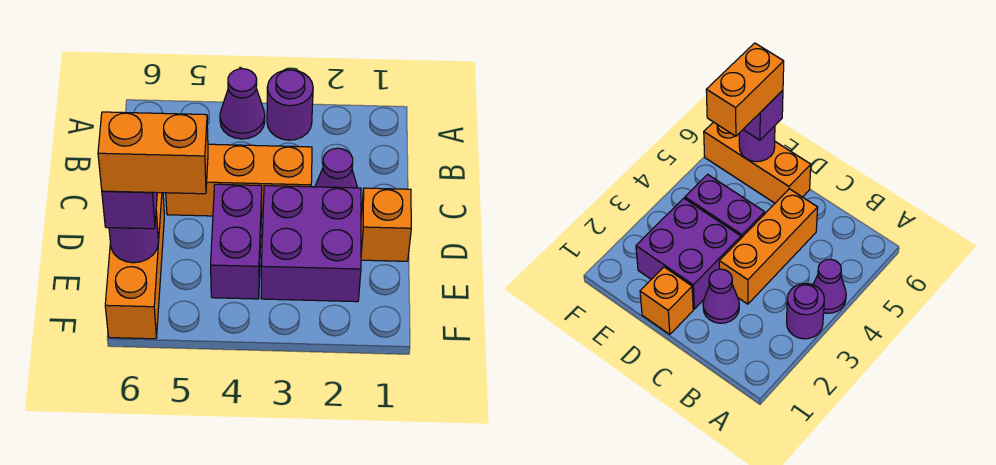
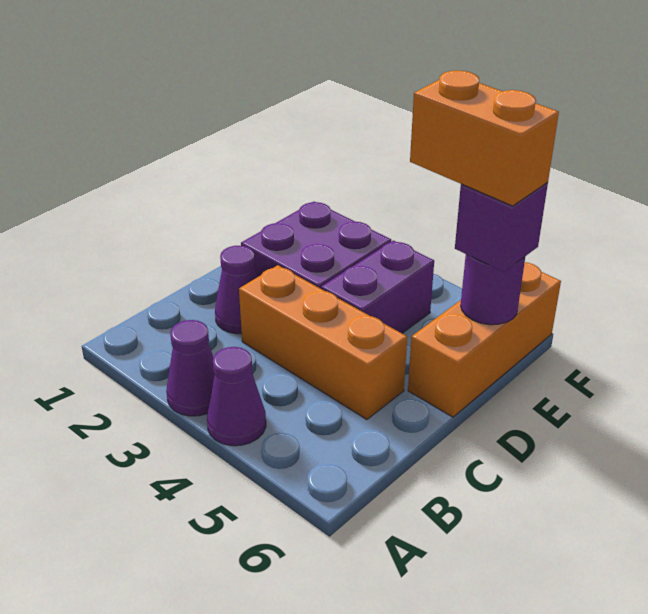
purple 1x1 round brick [267,70,313,140] -> purple 1x1 cone [166,320,215,416]
orange 1x1 brick [361,188,411,261] -> none

